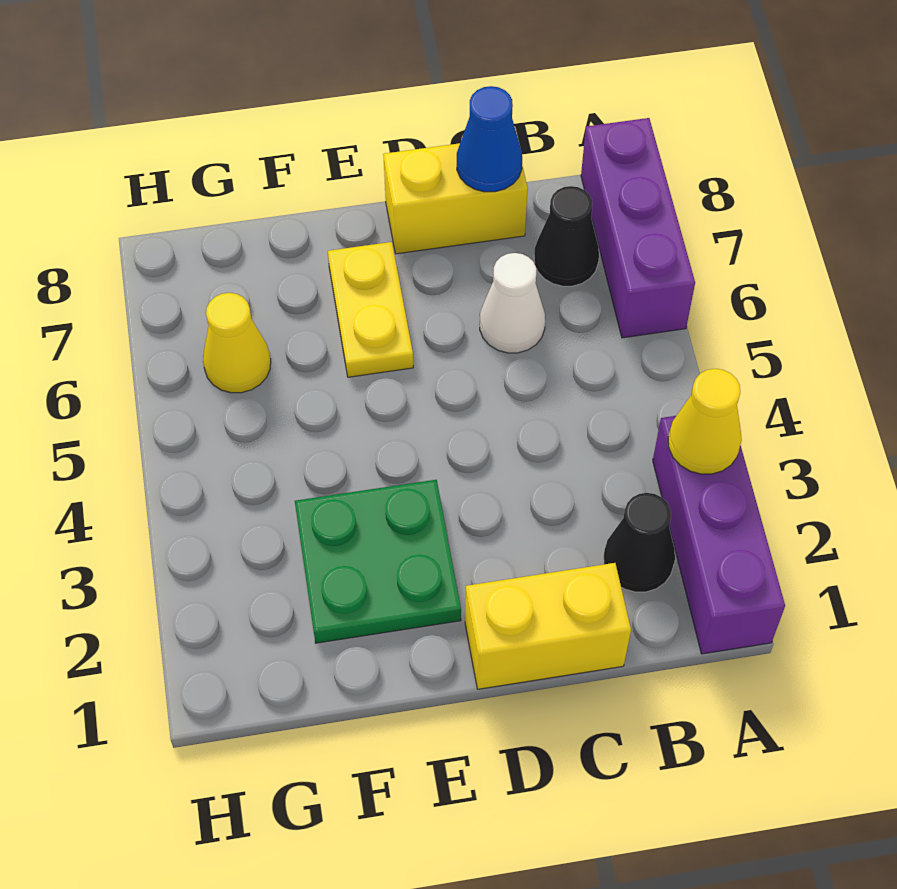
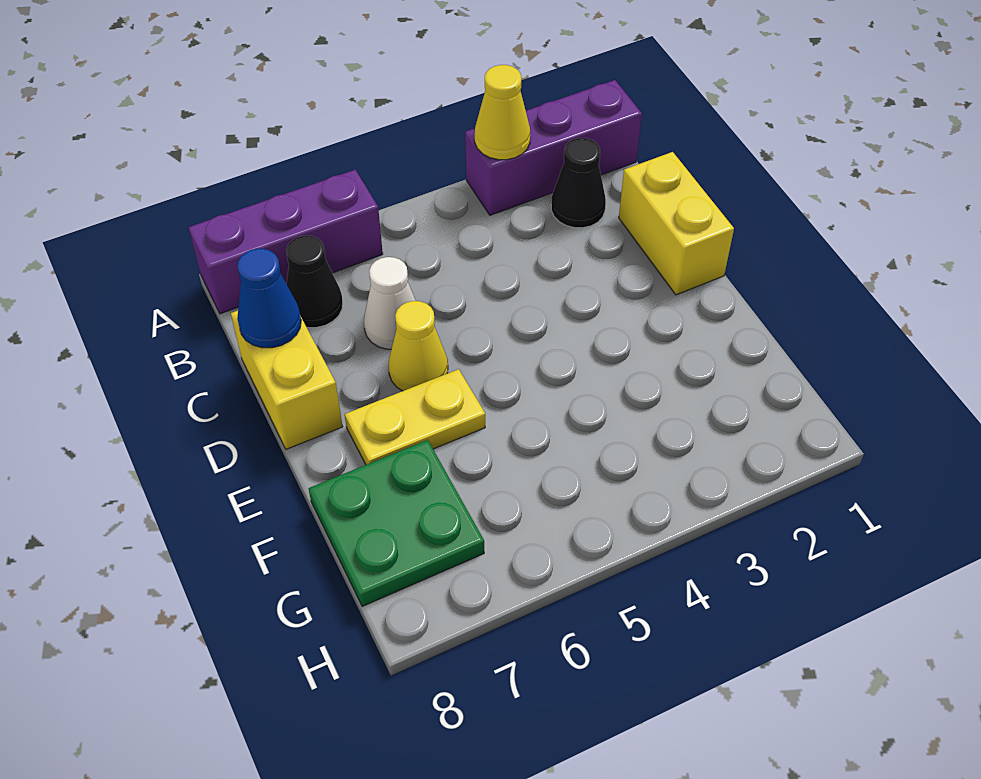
green 2x2 plate [295,480,461,643] -> green 2x2 plate moved to [308,440,484,606]
yellow 1x1 cone [203,293,271,393] -> yellow 1x1 cone moved to [388,301,448,391]

